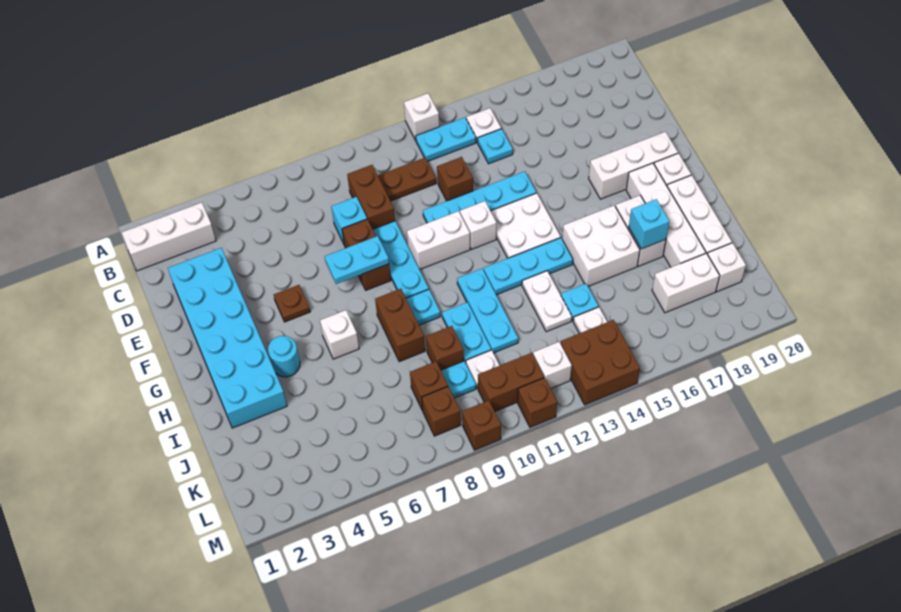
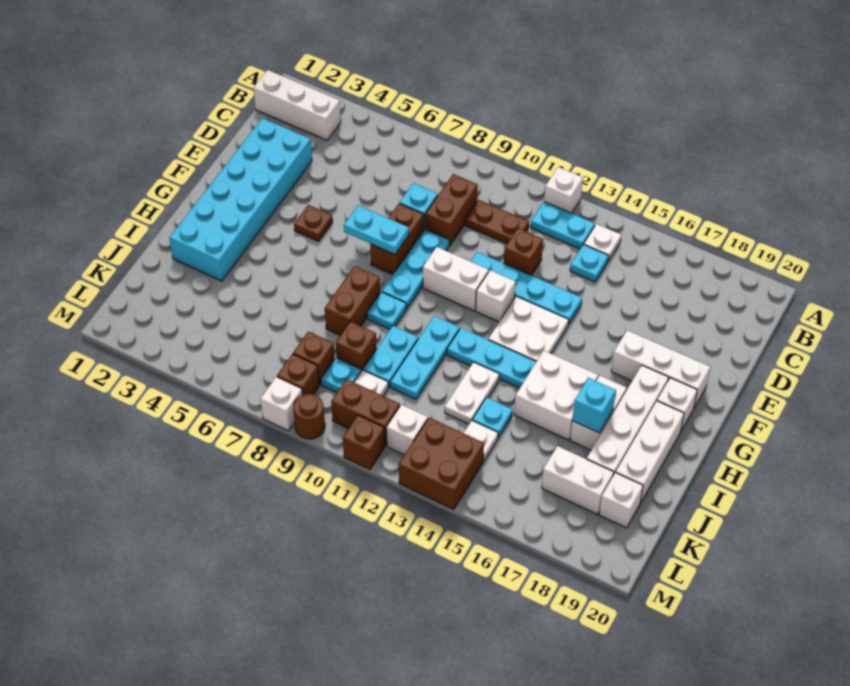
cyan 1x1 round brick [268,336,300,377] -> none
white 1x1 brick [320,310,359,359] -> white 1x1 brick moved to [261,377,302,430]
brown 1x1 brick [462,400,501,450] -> brown 1x1 round brick [293,394,325,439]

